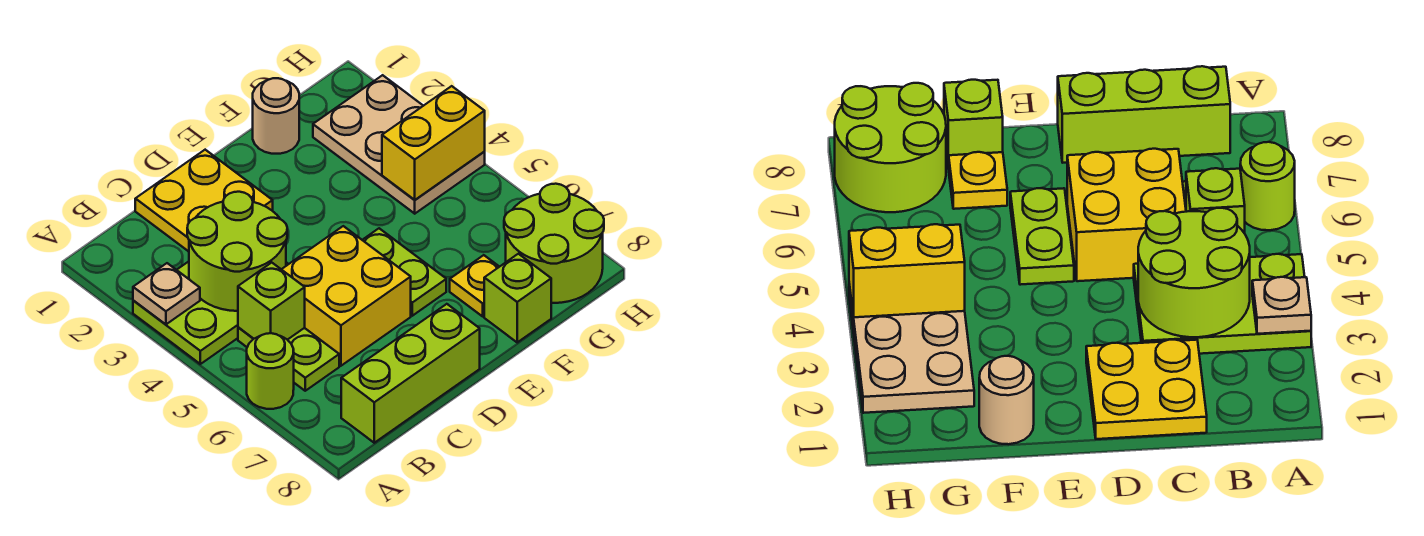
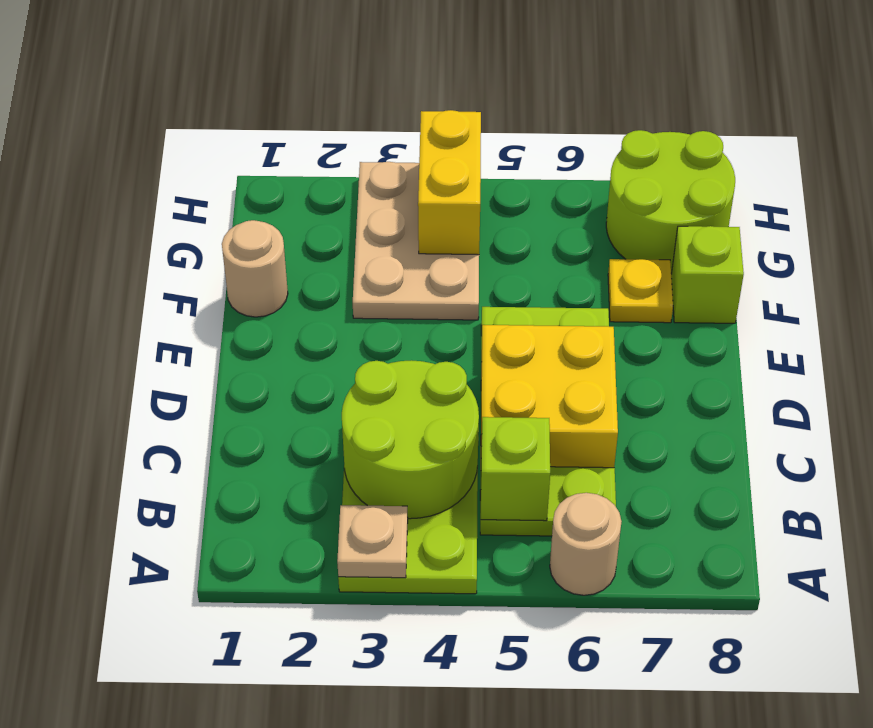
lime 1x1 round brick [247,333,294,409] -> tan 1x1 round brick [550,493,622,595]
lime 1x3 brick [341,304,480,443] -> none
yellow 2x2 plate [135,150,273,252] -> none
tan 2x3 plate [313,75,485,214] -> tan 2x3 plate turned to [353,162,479,320]

